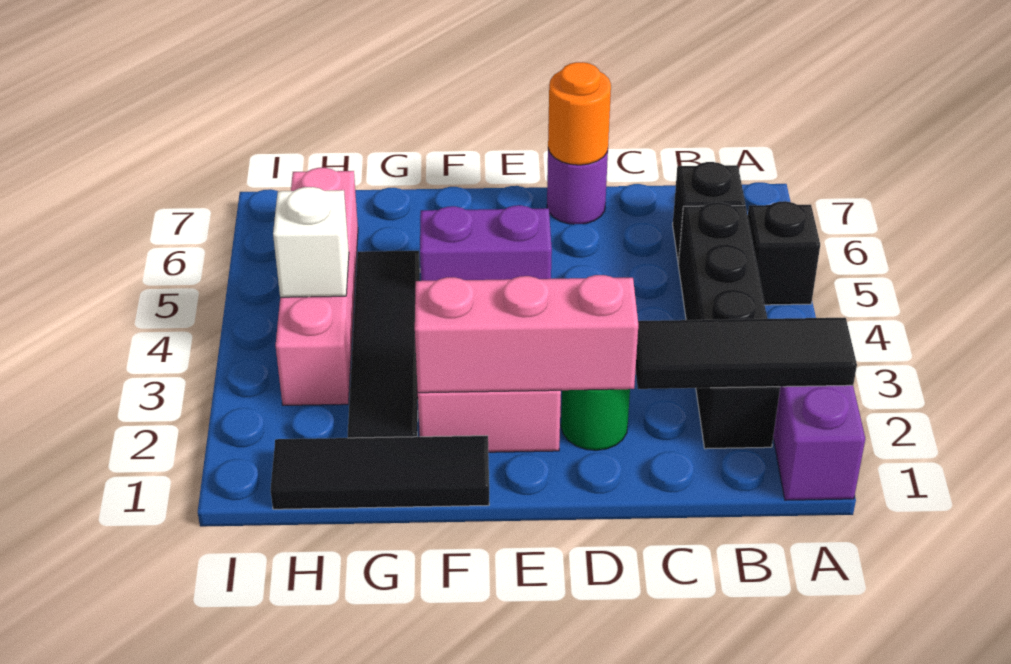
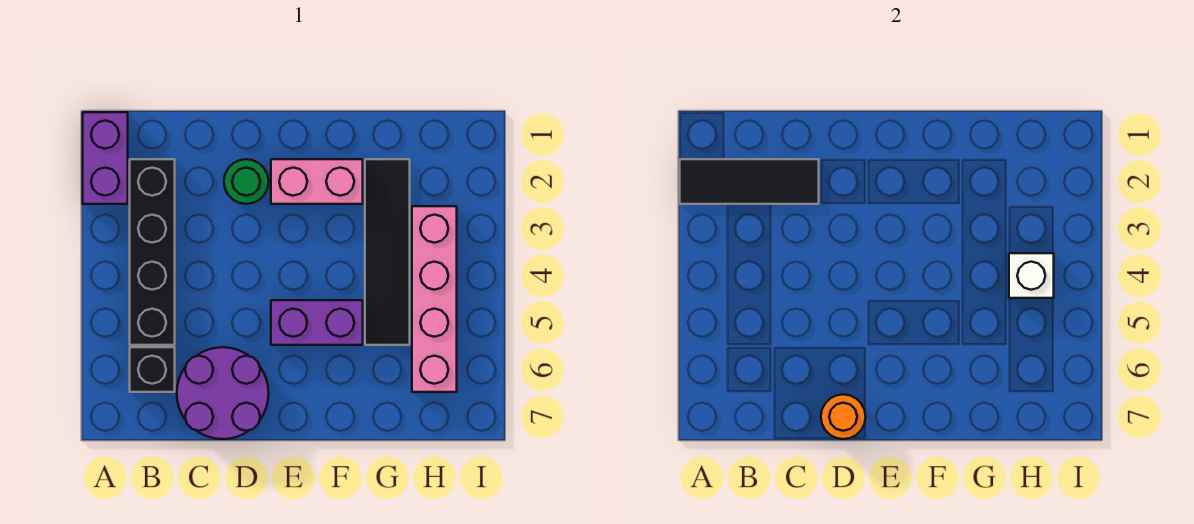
black 1x1 brick [748,201,820,305] -> none
pink 1x3 brick [415,275,638,393] -> none
purple 1x1 round brick [547,149,608,224] -> purple 2x2 round brick [177,347,269,439]
black 1x3 tile [271,436,489,509] -> none

